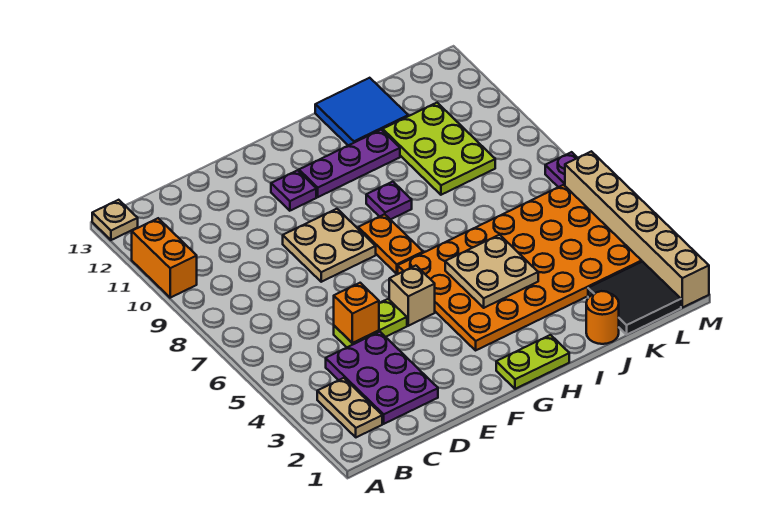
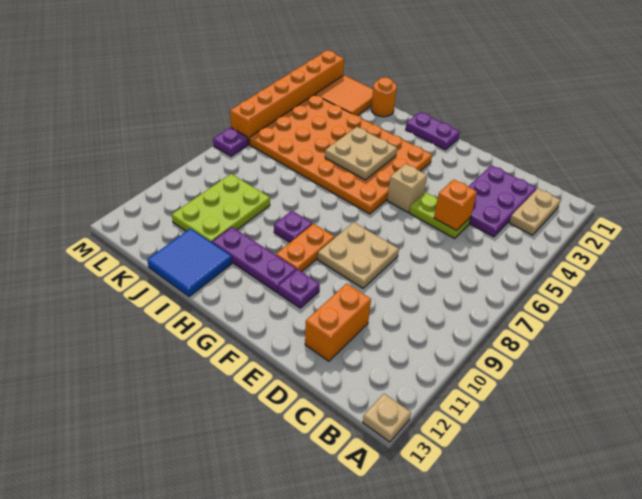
orange 1x2 brick [132,218,197,298] -> orange 1x2 brick moved to [305,284,371,361]
lime 1x2 plate [496,335,569,389] -> purple 1x2 plate [406,112,460,150]
orange 1x2 plate [358,214,423,274] -> orange 1x2 plate moved to [276,224,335,272]
black 2x2 tile [588,262,681,335] -> orange 2x2 tile [315,75,373,116]
tan 1x6 brick [565,151,709,308] -> orange 1x6 brick [230,51,344,144]

